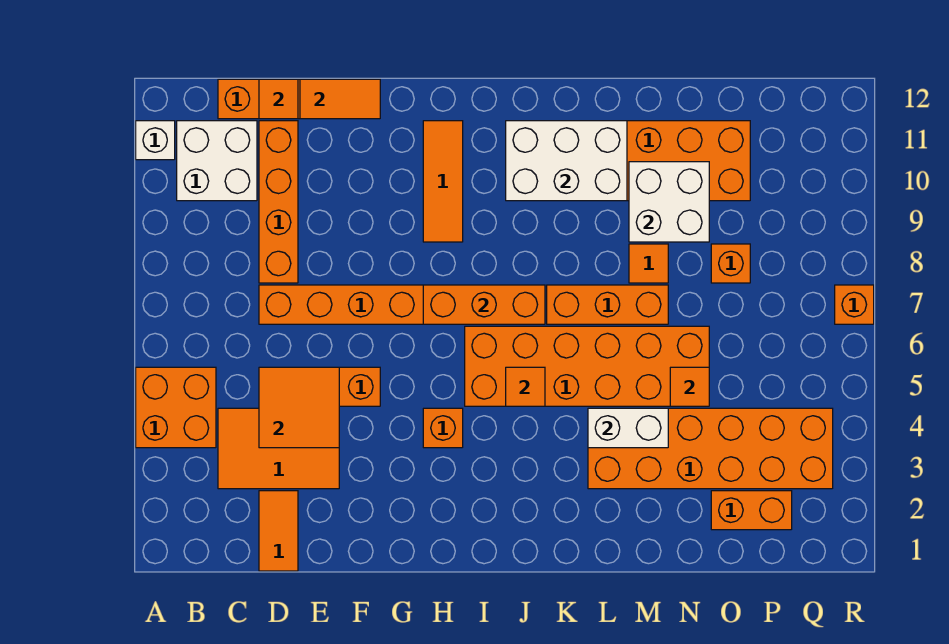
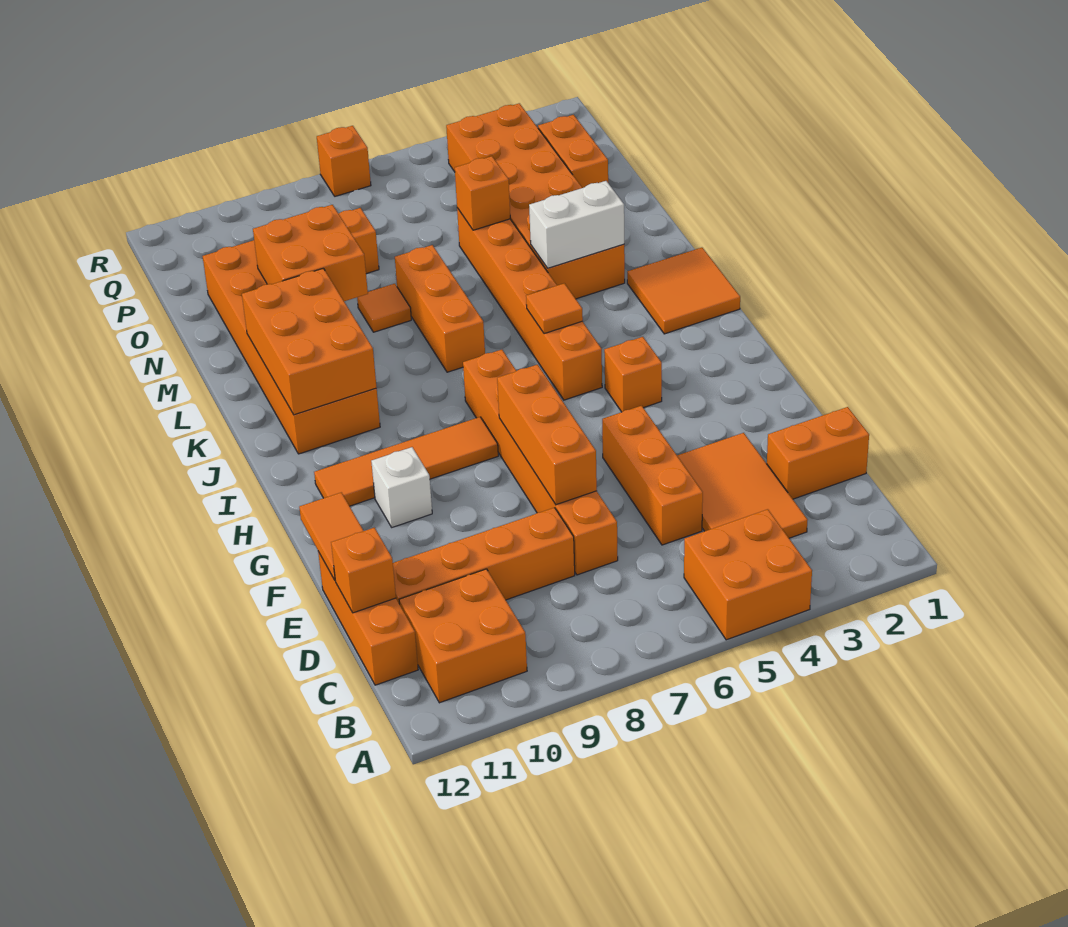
white 1x1 brick [136,121,175,160] -> white 1x1 brick moved to [371,447,432,527]
white 2x2 brick [177,121,257,201] -> orange 2x2 brick [399,569,527,703]
orange 1x2 tile [259,491,298,571] -> orange 1x2 brick [767,407,869,499]
orange 2x2 tile [259,367,339,448] -> orange 2x2 tile moved to [627,248,740,334]
orange 1x1 tile [259,79,298,119] -> orange 1x1 brick [331,528,396,613]
orange 1x3 brick [423,285,545,324] -> orange 1x3 brick moved to [497,365,597,505]
orange 1x3 tile [423,121,463,242] -> orange 1x4 tile [314,417,498,506]
orange 2x6 brick [465,326,709,406] -> orange 1x6 brick [457,208,602,400]
white 2x3 brick [506,121,627,201] -> orange 2x3 brick [242,268,377,415]
white 1x2 brick [588,408,668,448] -> white 1x2 brick turned to [529,181,624,268]
white 2x2 brick [629,162,709,242] -> orange 2x2 brick [253,205,368,301]
orange 1x1 tile [670,367,709,406] -> orange 1x1 brick [455,156,510,230]

